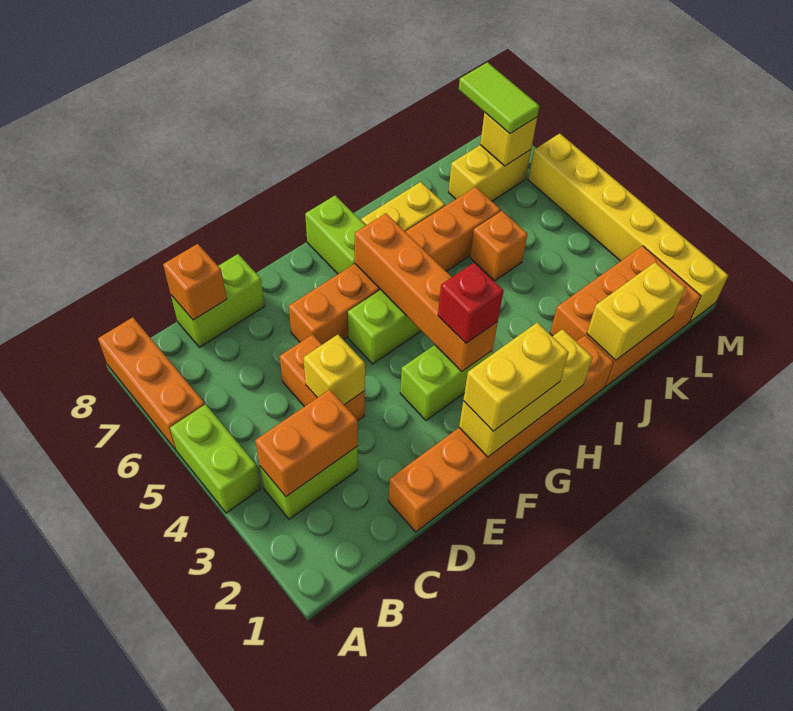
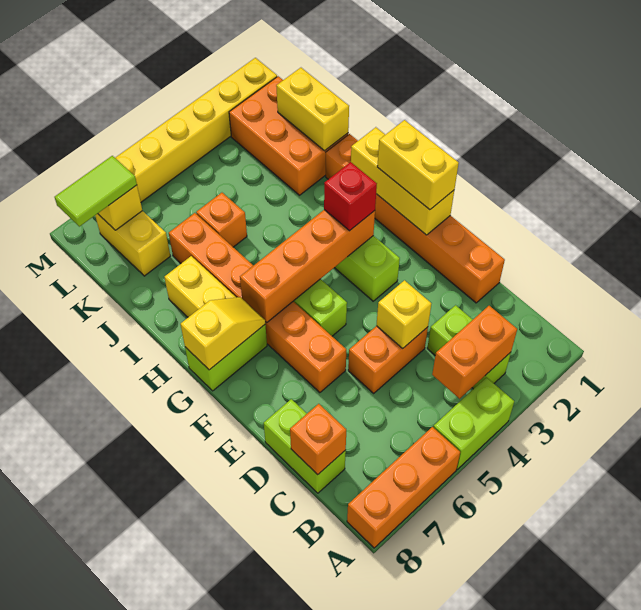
orange 1x2 brick [255,390,358,497] -> orange 1x2 brick turned to [432,306,517,399]
none -> yellow 1x2 slope [181,297,265,370]

